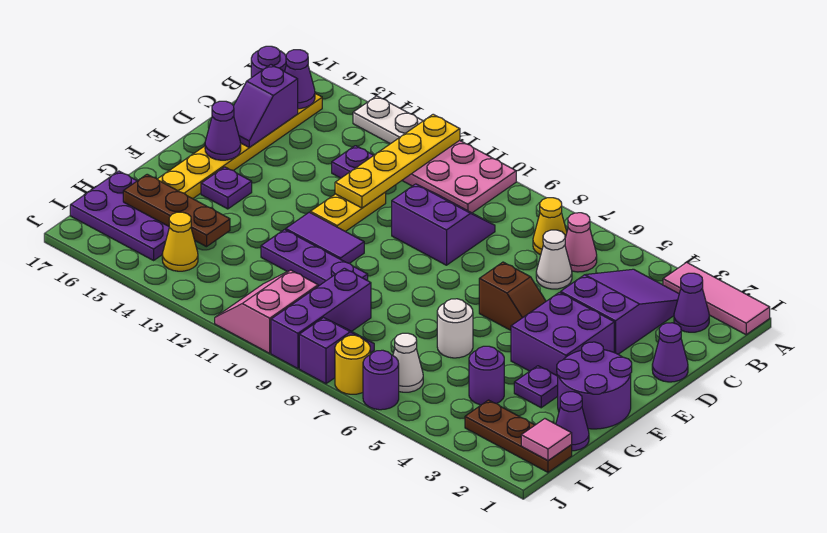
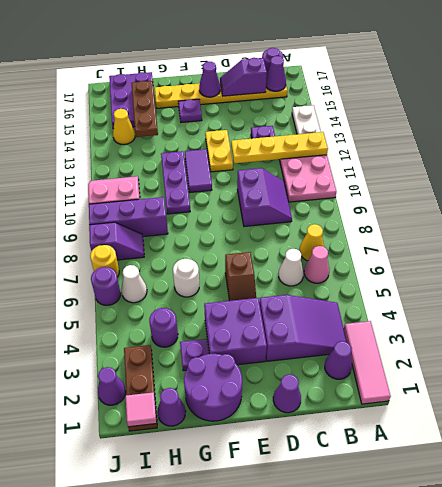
yellow 1x2 plate [310,192,386,232] -> yellow 1x2 plate turned to [205,130,233,172]
none -> purple 1x1 cone [98,367,126,405]

